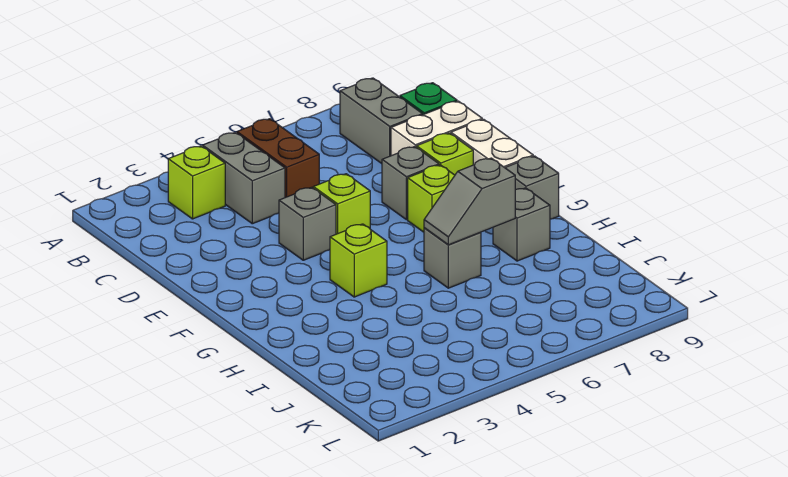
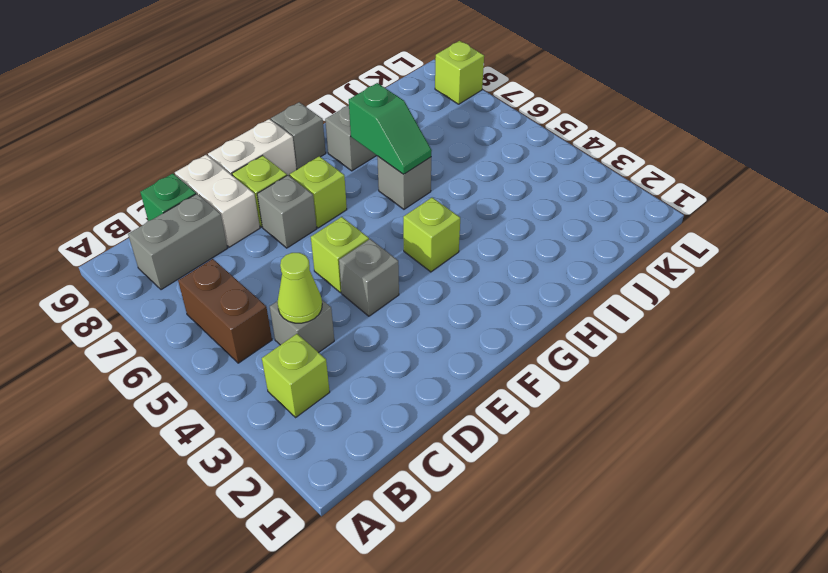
grey 1x2 brick [203,132,285,224] -> grey 1x1 brick [270,300,334,353]
brown 1x2 brick [237,119,319,198] -> brown 1x2 brick turned to [178,259,272,363]
none -> lime 1x1 cone [277,253,322,323]
grey 1x2 slope [424,158,515,245] -> green 1x2 slope [349,83,432,174]
none -> lime 1x1 brick [435,41,484,104]

